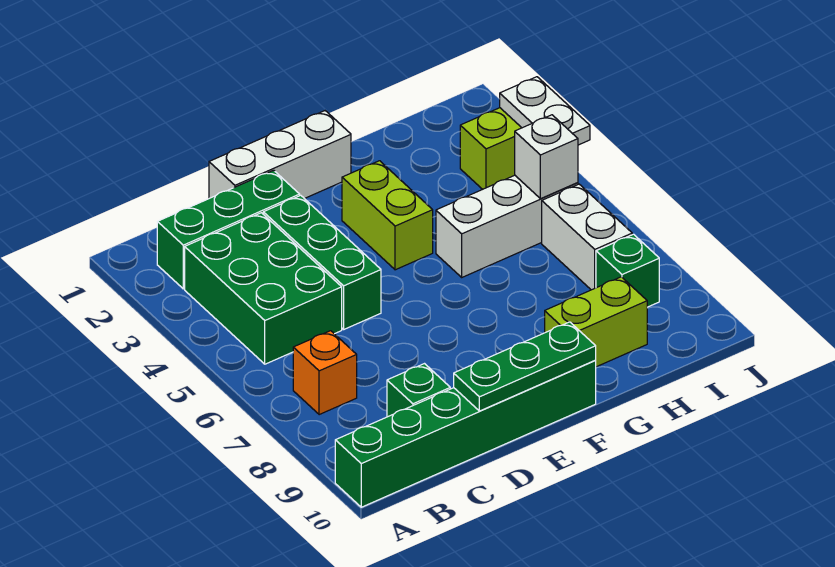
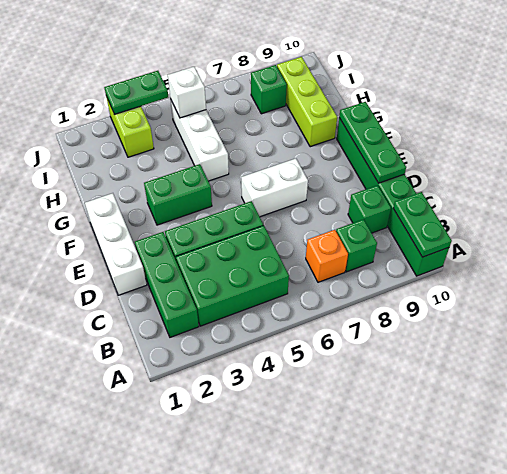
none -> green 1x2 plate [393,192,452,257]
none -> green 1x1 brick [336,219,377,272]
lime 1x2 brick [342,161,433,270] -> green 1x2 brick [144,164,212,225]
lime 1x2 brick [545,277,647,367] -> lime 1x3 brick [277,57,337,147]
white 1x2 brick [542,184,632,290] -> white 1x2 brick moved to [241,158,308,217]
white 1x2 plate [500,77,590,145] -> green 1x2 plate [104,71,168,114]

